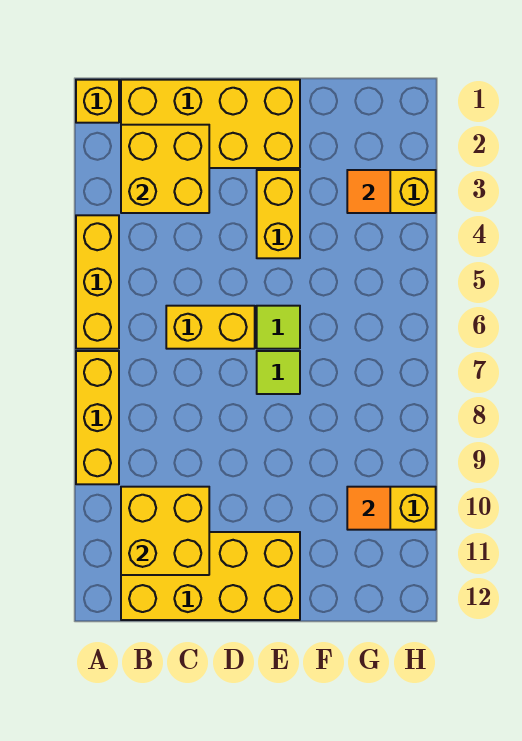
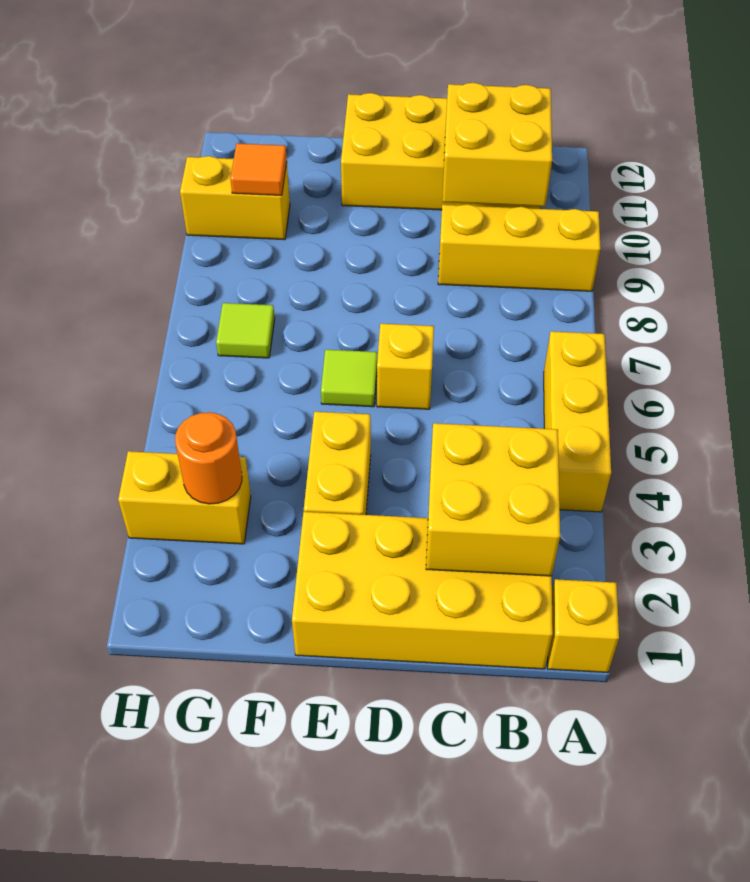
yellow 1x3 brick [76,351,119,484] -> yellow 1x3 brick turned to [438,204,601,291]
yellow 1x2 brick [166,306,255,349] -> yellow 1x1 brick [377,324,434,409]
lime 1x1 tile [257,351,300,394] -> lime 1x1 tile moved to [216,303,275,358]
orange 1x1 tile [347,170,390,213] -> orange 1x1 round brick [175,412,242,504]

